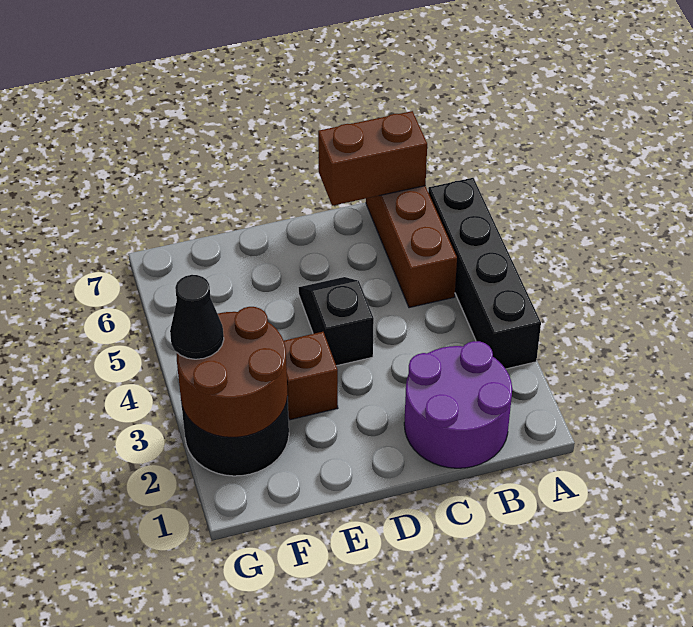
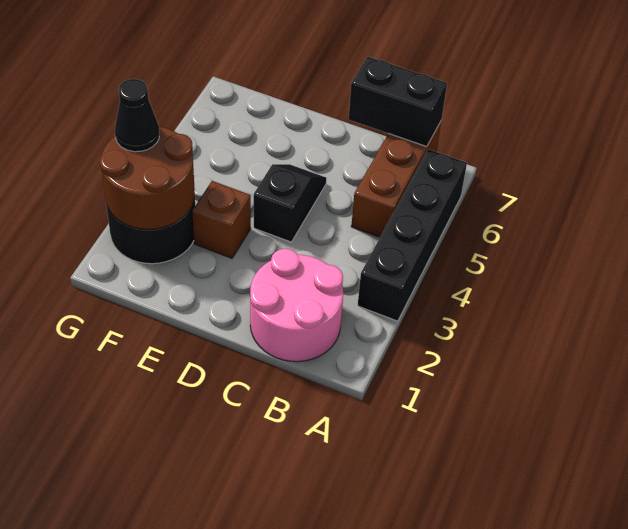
purple 2x2 round brick [404,341,512,468] -> pink 2x2 round brick [250,249,343,362]
brown 1x2 brick [318,111,427,206] -> black 1x2 brick [349,57,447,147]

